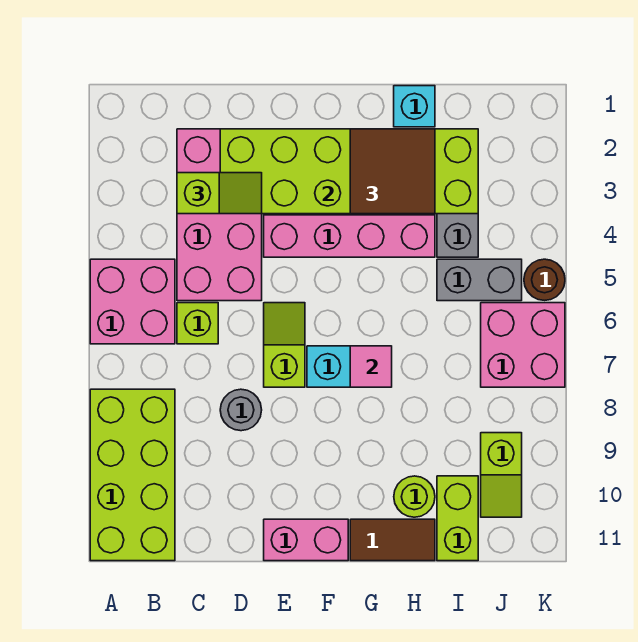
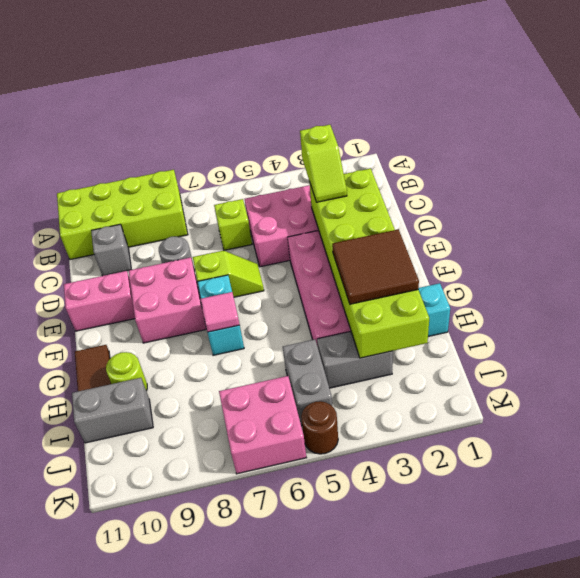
pink 2x2 brick [90,259,175,344] -> pink 2x2 brick moved to [129,257,206,343]
none -> grey 1x1 brick [91,224,131,276]
pink 1x2 brick [264,519,348,561] -> pink 1x2 brick turned to [64,271,135,331]
lime 1x2 brick [437,476,478,561] -> grey 1x2 brick [72,378,153,443]
lime 1x2 slope [481,433,522,517] -> none

